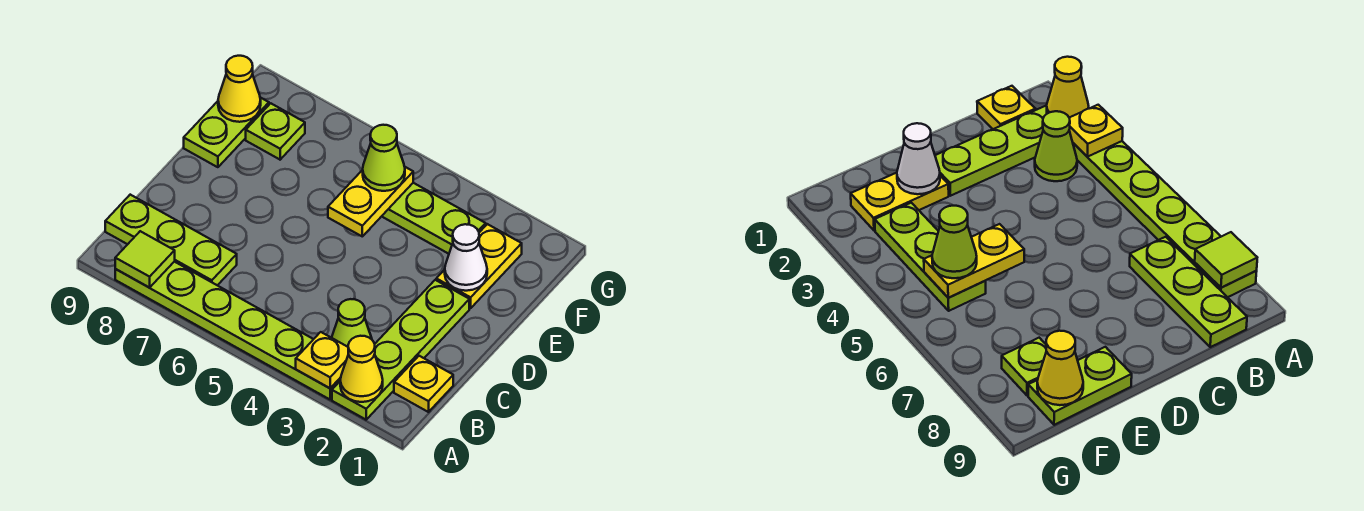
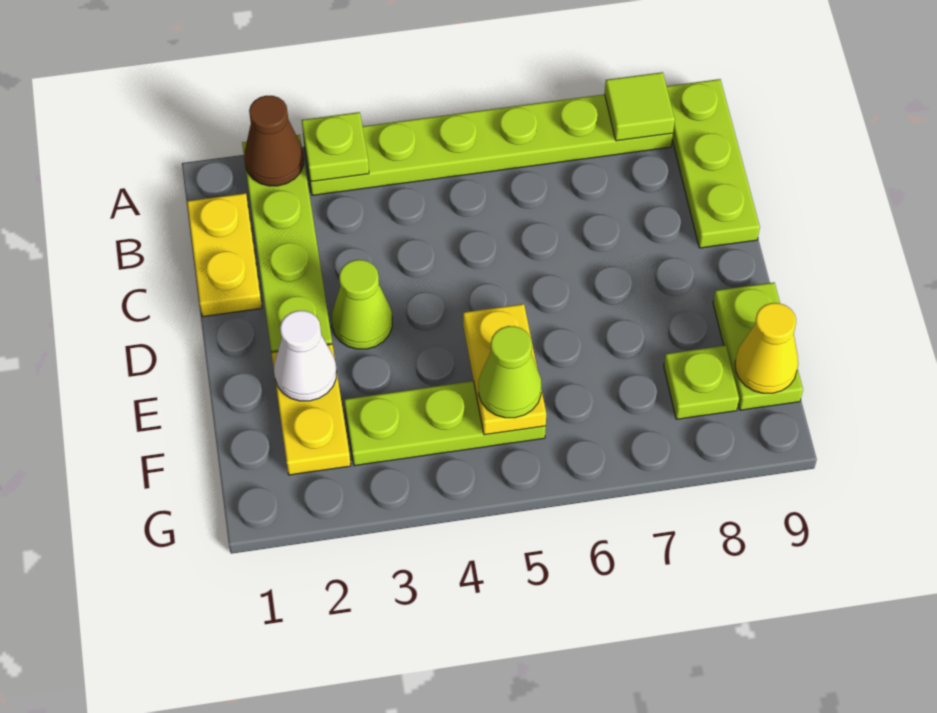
yellow 1x1 cone [340,336,383,402] -> brown 1x1 cone [244,96,304,186]
yellow 1x1 plate [296,332,348,388] -> lime 1x1 plate [302,112,369,182]
yellow 1x1 plate [394,356,453,412] -> yellow 1x2 plate [187,193,262,317]
lime 1x1 cone [332,299,372,347] -> lime 1x1 cone moved to [332,260,392,349]
lime 1x3 plate [105,195,237,285] -> lime 1x3 plate turned to [667,79,760,248]

